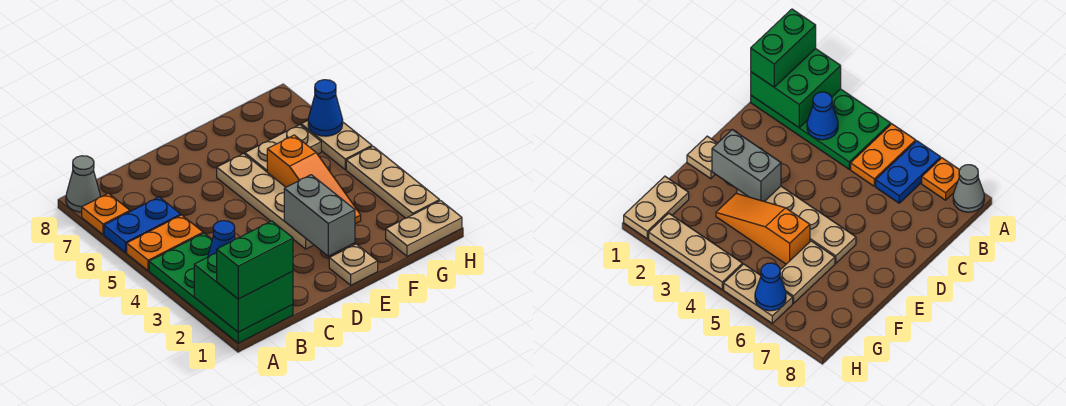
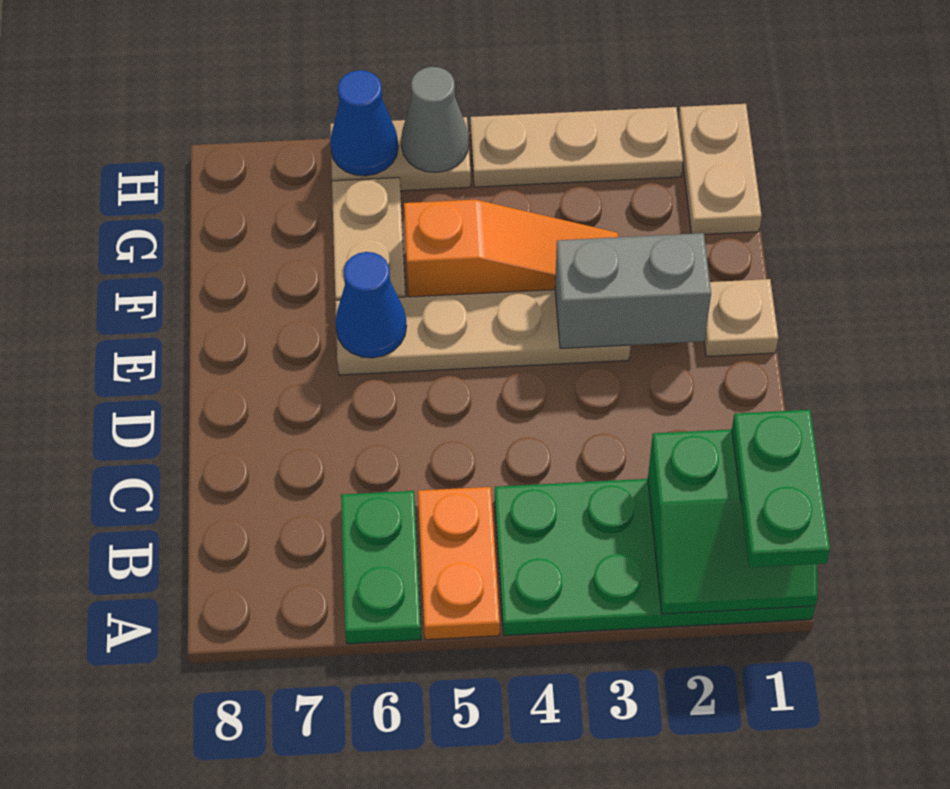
green 2x2 brick [194,253,293,332] -> green 2x2 slope [648,429,817,614]
green 1x2 brick [217,221,293,299] -> green 1x2 plate [732,410,830,567]
blue 1x2 plate [104,197,181,253] -> green 1x2 plate [341,491,421,644]
orange 1x1 plate [82,193,130,235] -> none
grey 1x1 cone [66,156,100,212] -> grey 1x1 cone moved to [401,67,469,172]
blue 1x1 cone [208,221,235,257] -> blue 1x1 cone moved to [335,252,407,358]

